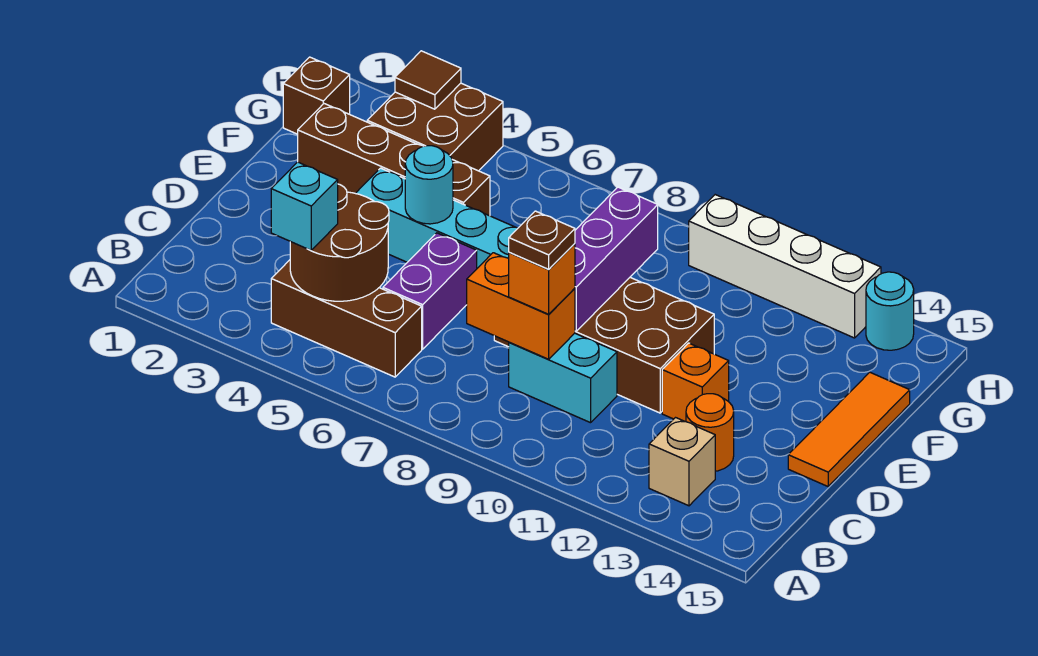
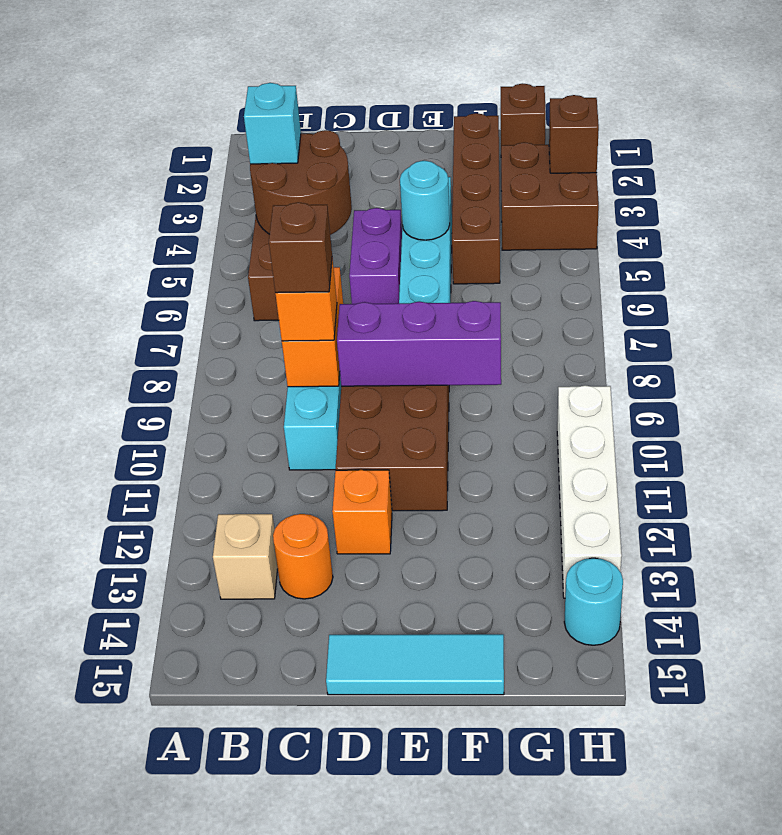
purple 1x2 brick [383,233,477,349] -> purple 1x2 brick turned to [349,208,402,304]
brown 1x1 plate [509,211,575,269] -> brown 1x1 brick [269,202,332,293]
orange 1x3 tile [788,372,910,486] -> cyan 1x3 tile [326,634,504,695]
brown 1x1 tile [395,51,461,109] -> brown 1x1 brick [549,95,599,173]

